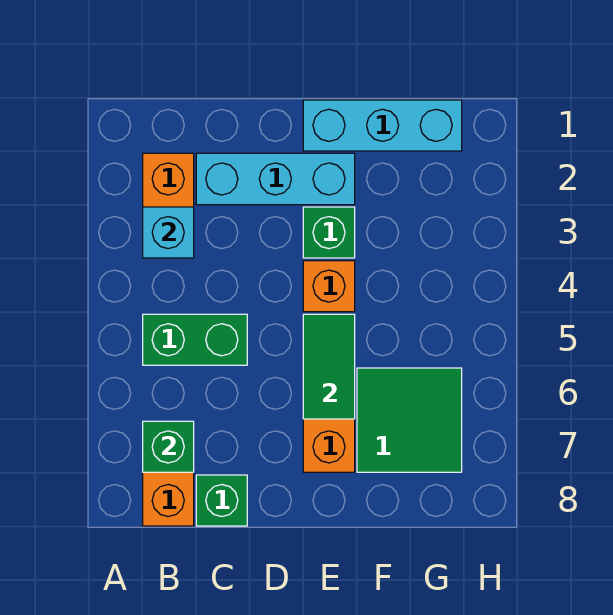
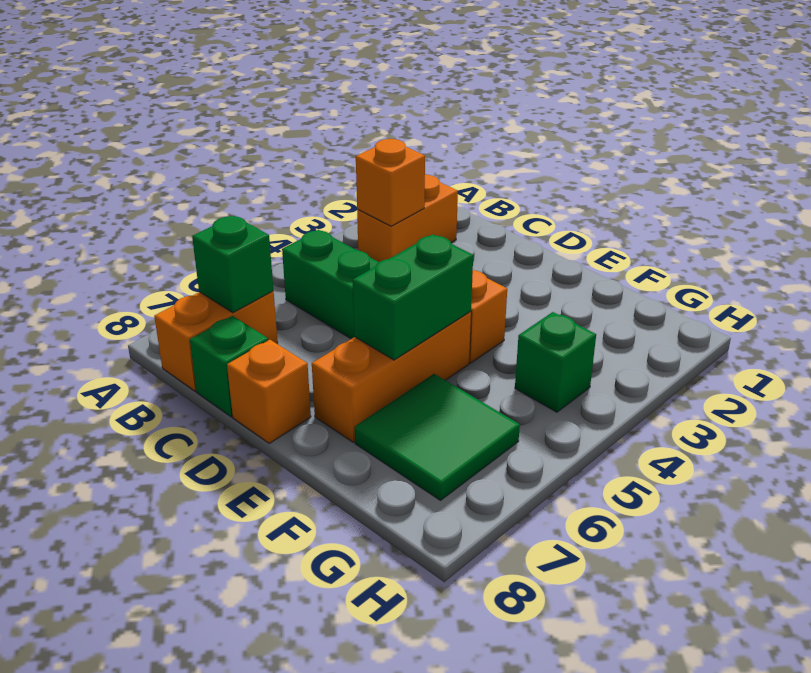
cyan 1x1 brick [143,207,194,258] -> orange 1x1 brick [356,139,425,226]
cyan 1x3 brick [196,153,355,205] -> none
none -> orange 1x1 brick [227,340,311,443]
cyan 1x3 brick [303,100,462,151] -> none
green 1x1 brick [303,207,355,258] -> green 1x1 brick moved to [515,312,596,412]
green 1x2 tile [303,314,355,419] -> green 1x2 brick [353,234,473,360]

